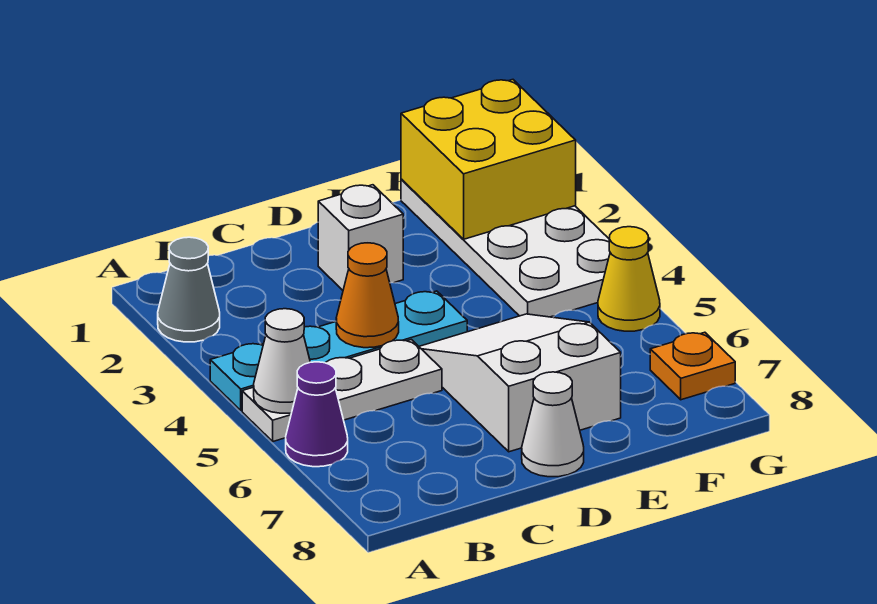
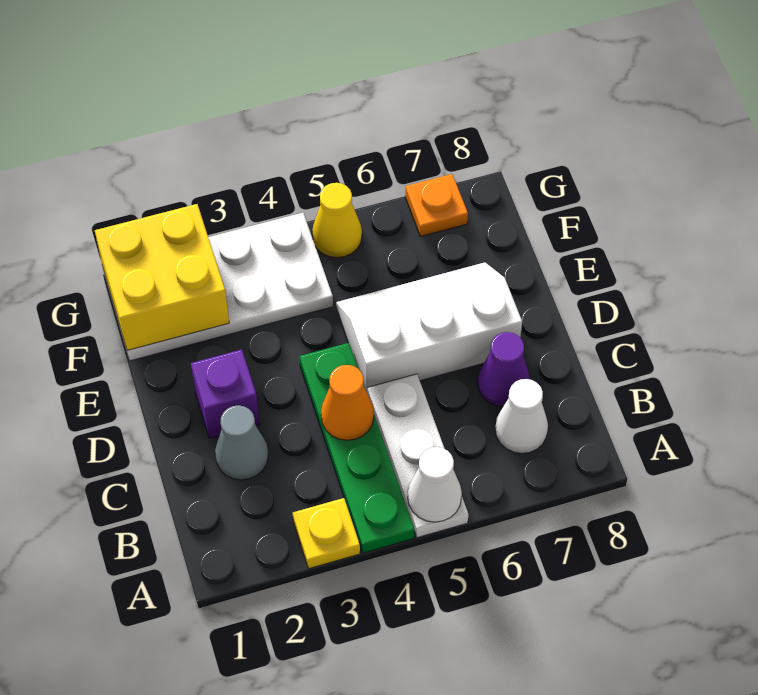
grey 1x1 cone [158,237,220,342] -> grey 1x1 cone moved to [215,405,268,480]
none -> yellow 1x1 plate [293,498,360,569]
cyan 1x4 plate [210,291,467,410] -> green 1x4 plate [300,343,414,553]
purple 1x1 cone [286,362,348,467] -> purple 1x1 cone moved to [478,332,530,407]
white 1x1 brick [318,185,403,290] -> purple 1x1 brick [191,349,260,438]
white 2x3 slope [419,314,621,452] -> white 2x3 slope turned to [336,263,522,394]
white 1x1 cone [522,372,584,477] -> white 1x1 cone moved to [495,379,548,453]

